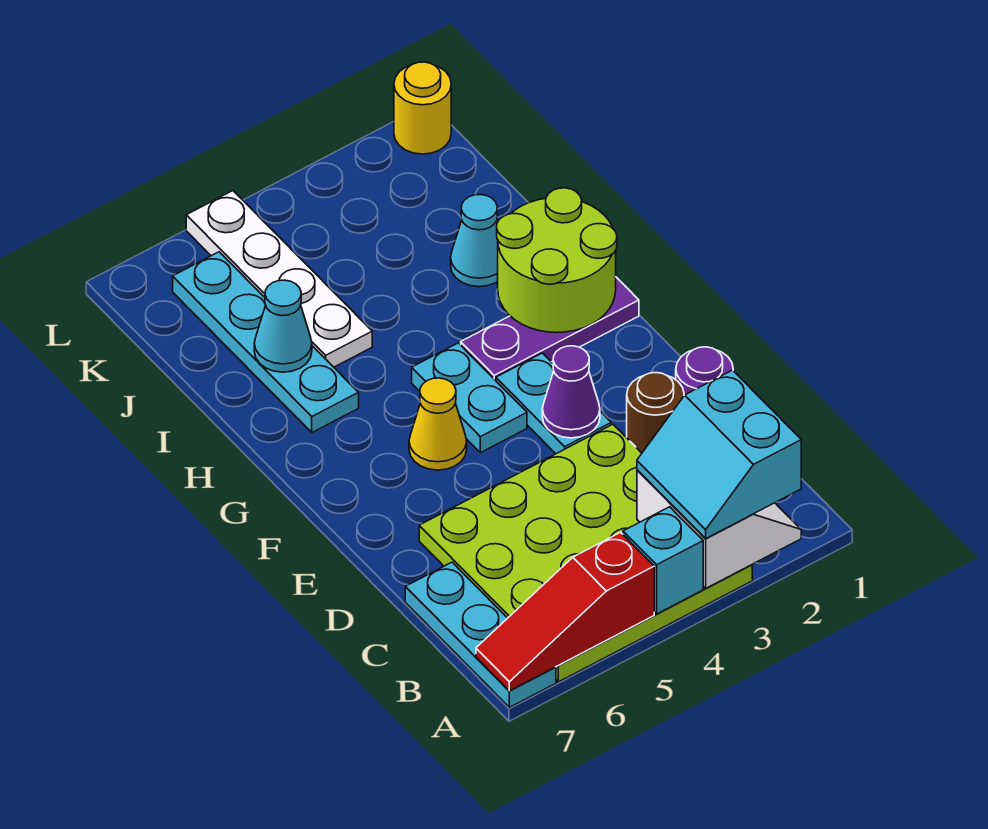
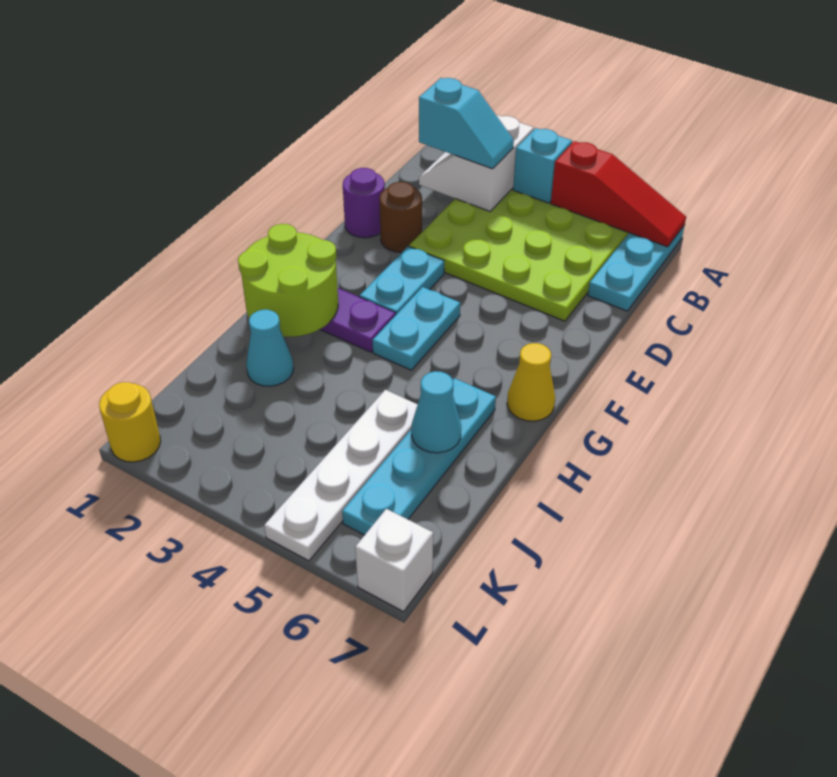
cyan 2x2 slope [637,370,801,538] -> cyan 1x2 slope [419,78,514,169]
purple 1x1 cone [542,346,600,438] -> none
yellow 1x1 cone [409,378,467,470] -> yellow 1x1 cone moved to [507,343,555,421]
none -> white 1x1 brick [355,509,433,612]

